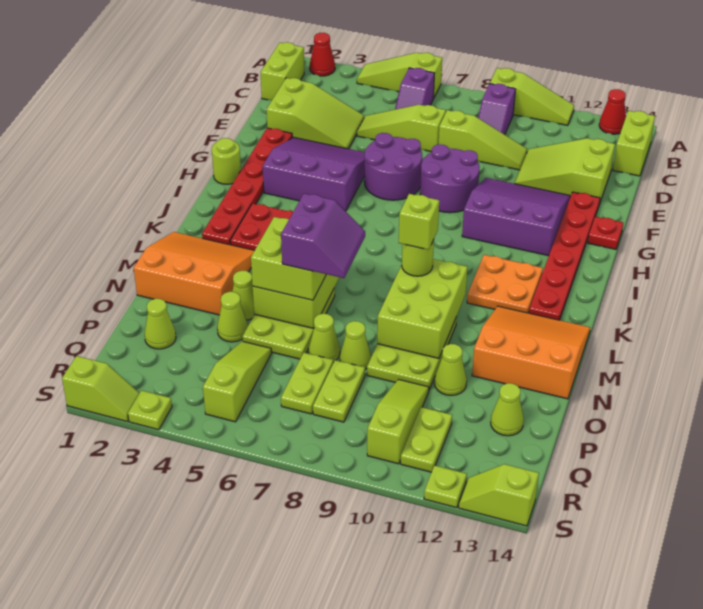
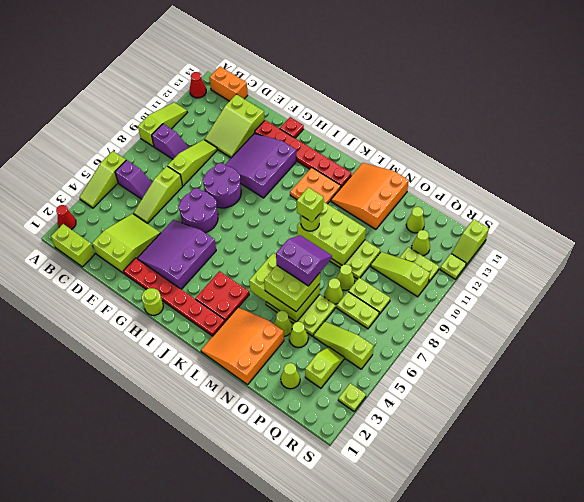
lime 1x2 brick [613,111,655,176] -> orange 1x2 brick [209,67,248,101]
lime 1x1 cone [435,344,467,395] -> lime 1x1 cone moved to [412,230,430,256]
lime 1x2 slope [62,356,139,421] -> lime 1x2 slope moved to [305,347,344,388]

